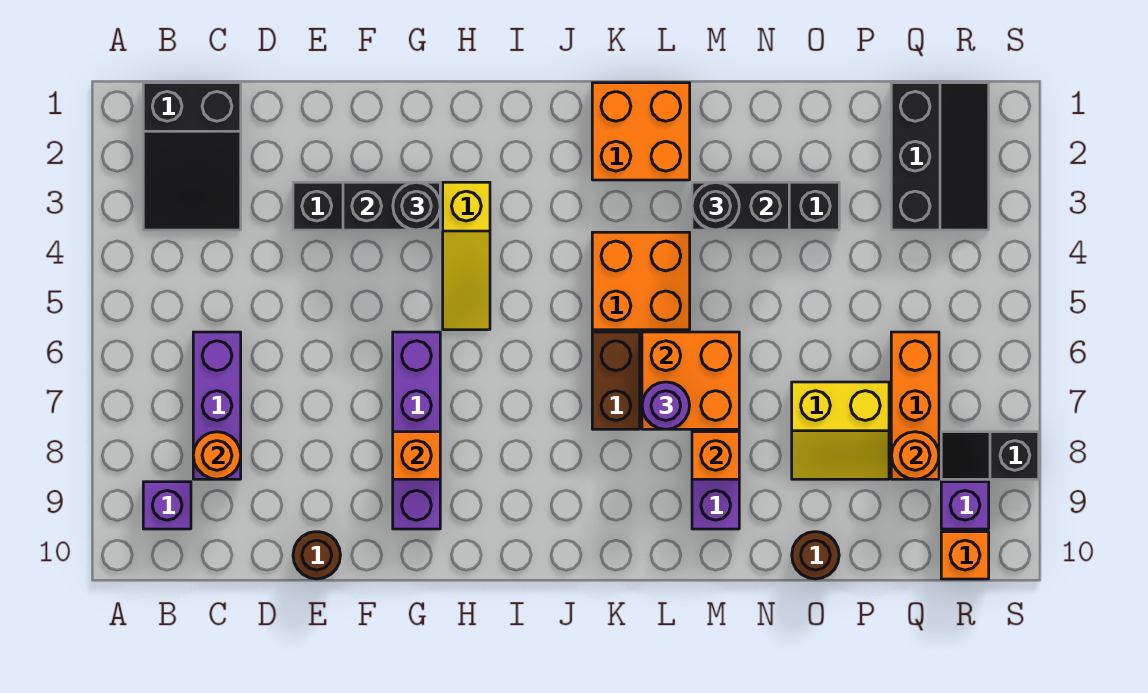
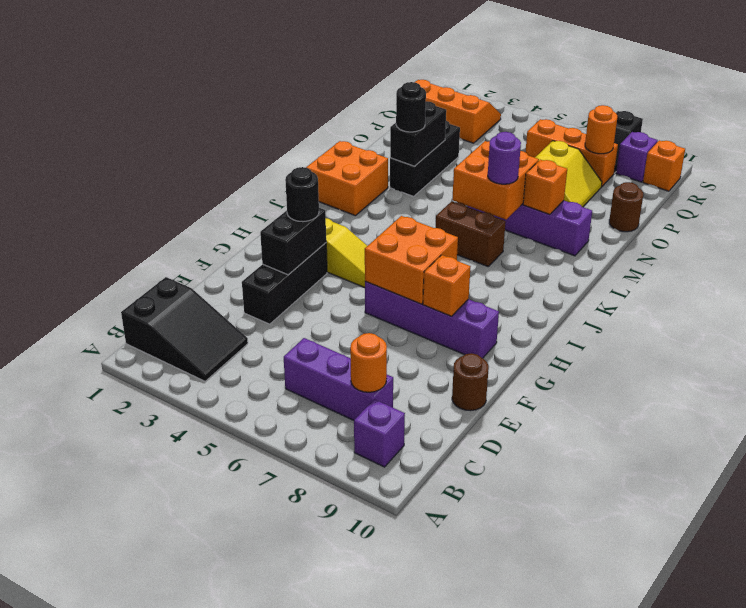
orange 2x2 brick [592,232,690,330] -> orange 2x2 brick moved to [365,216,458,304]
black 2x3 slope [891,83,989,230] -> orange 2x3 slope [415,80,501,143]

